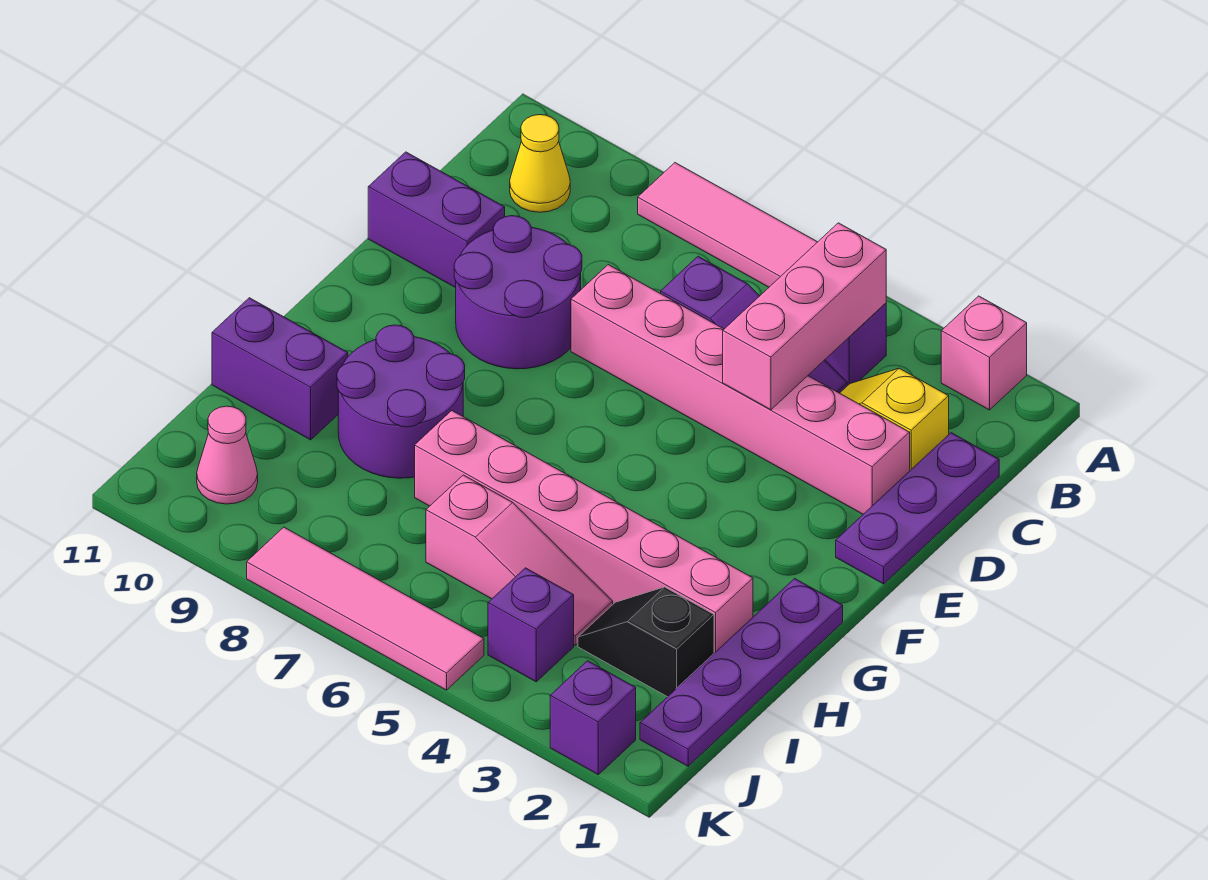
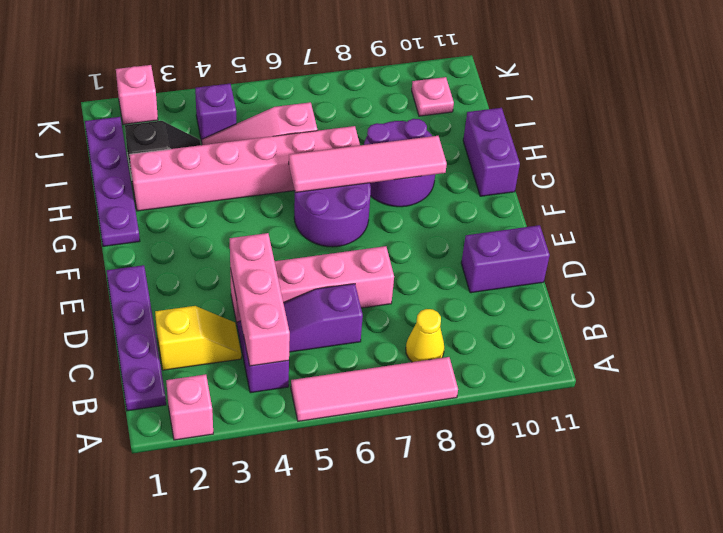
yellow 1x1 cone [510,115,570,212] -> yellow 1x1 cone moved to [406,309,444,362]
purple 1x3 plate [836,433,999,584] -> purple 1x4 plate [107,265,166,411]
pink 1x6 brick [571,265,910,514] -> pink 1x4 brick [230,246,394,323]
purple 2x2 round brick [454,216,582,369] -> purple 2x2 round brick moved to [294,183,371,247]
purple 1x2 brick [212,298,348,440] -> purple 1x2 brick turned to [463,108,520,196]
pink 1x1 cone [197,406,258,504] -> pink 1x1 plate [412,77,454,116]
purple 1x1 brick [550,661,636,775] -> pink 1x1 brick [116,65,158,124]
pink 1x4 tile [247,527,484,690] -> pink 1x4 tile moved to [289,136,447,193]

